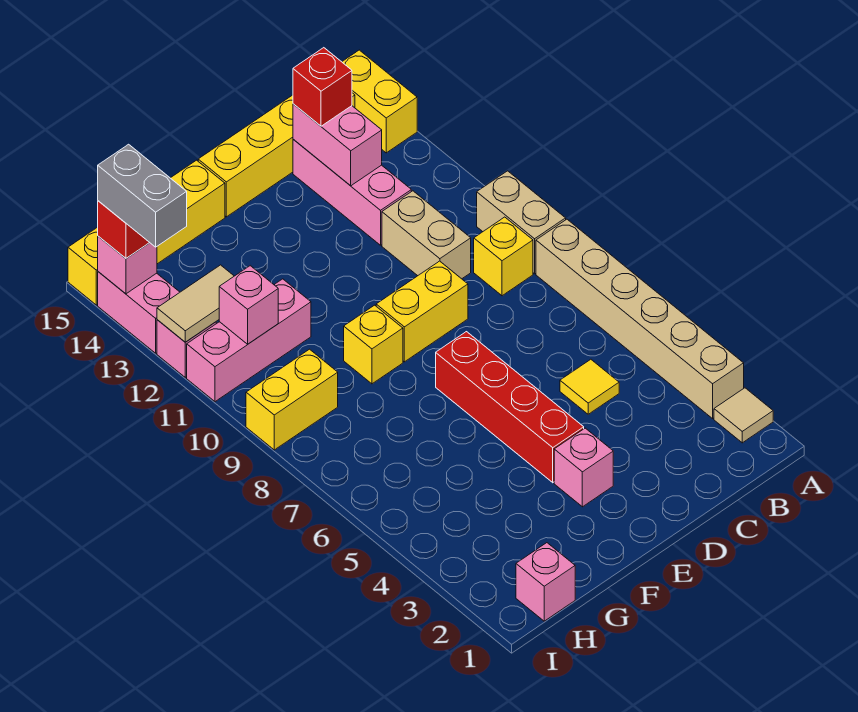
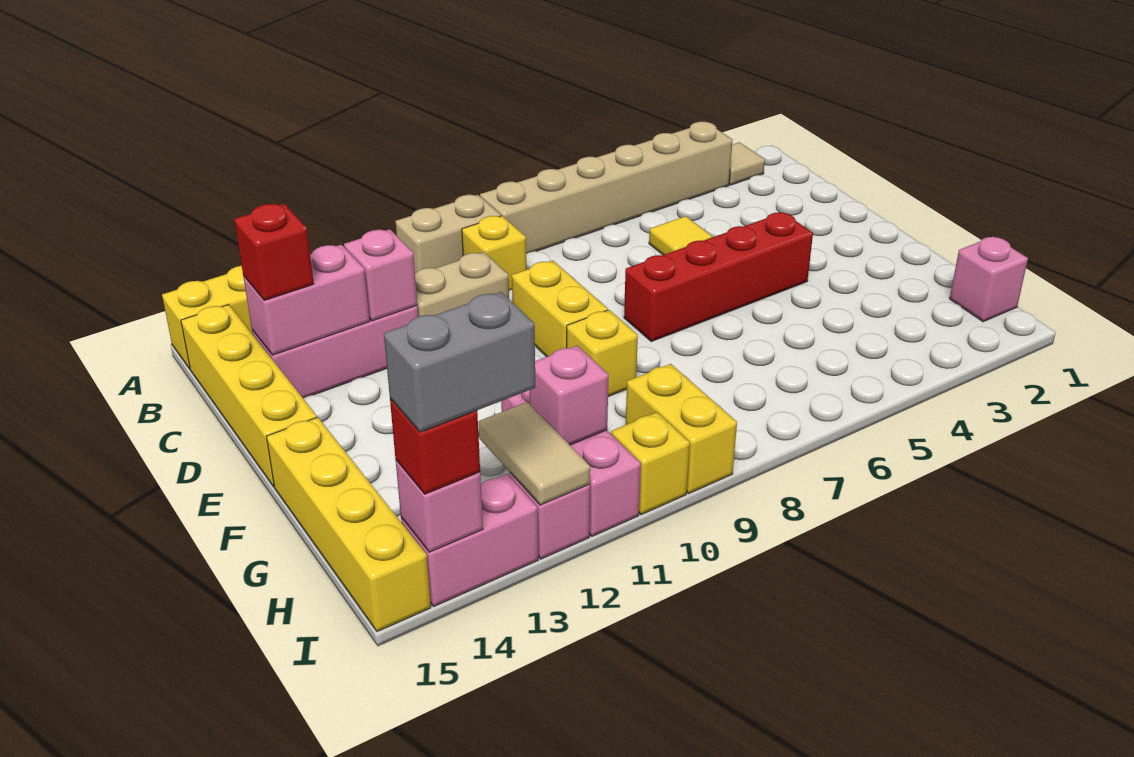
pink 1x1 brick [554,428,613,507] -> pink 1x1 brick moved to [344,229,417,321]
none -> yellow 1x1 brick [611,412,690,515]

